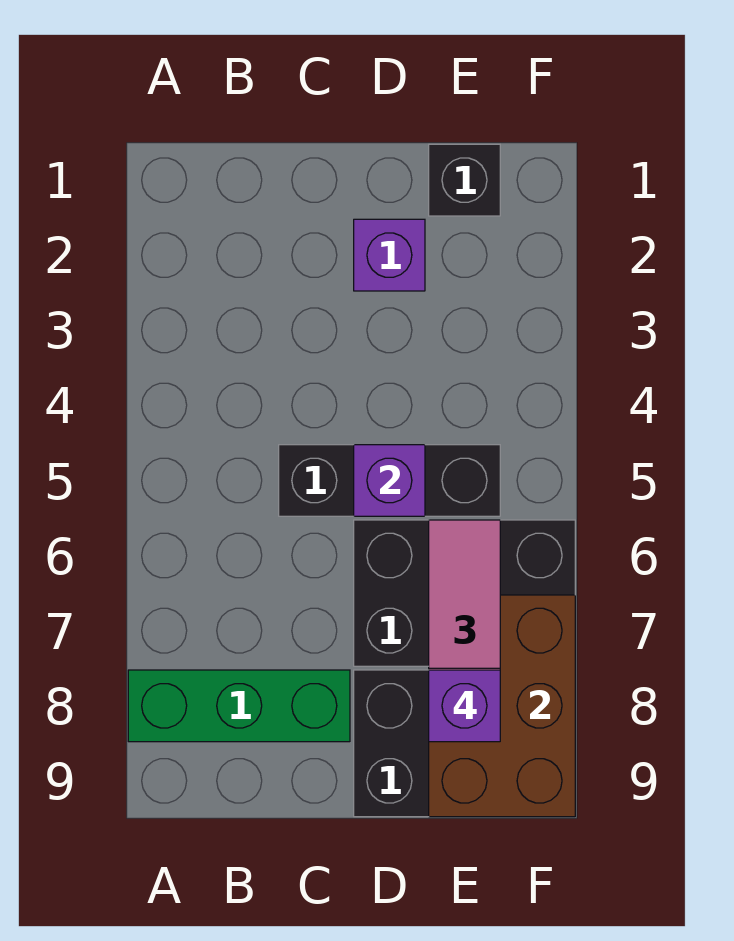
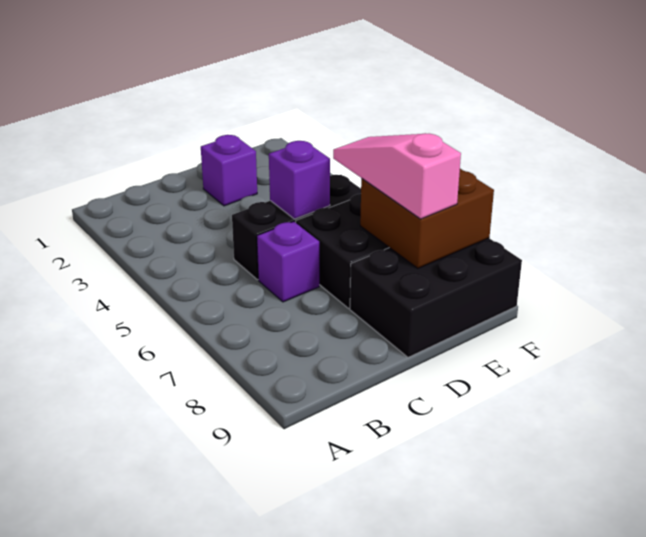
green 1x3 brick [128,670,350,742] -> none
black 1x1 brick [429,144,500,216] -> none
brown 2x3 brick [429,595,575,817] -> brown 2x2 brick [360,169,494,268]
purple 1x1 brick [429,670,500,742] -> purple 1x1 brick moved to [257,221,319,302]

